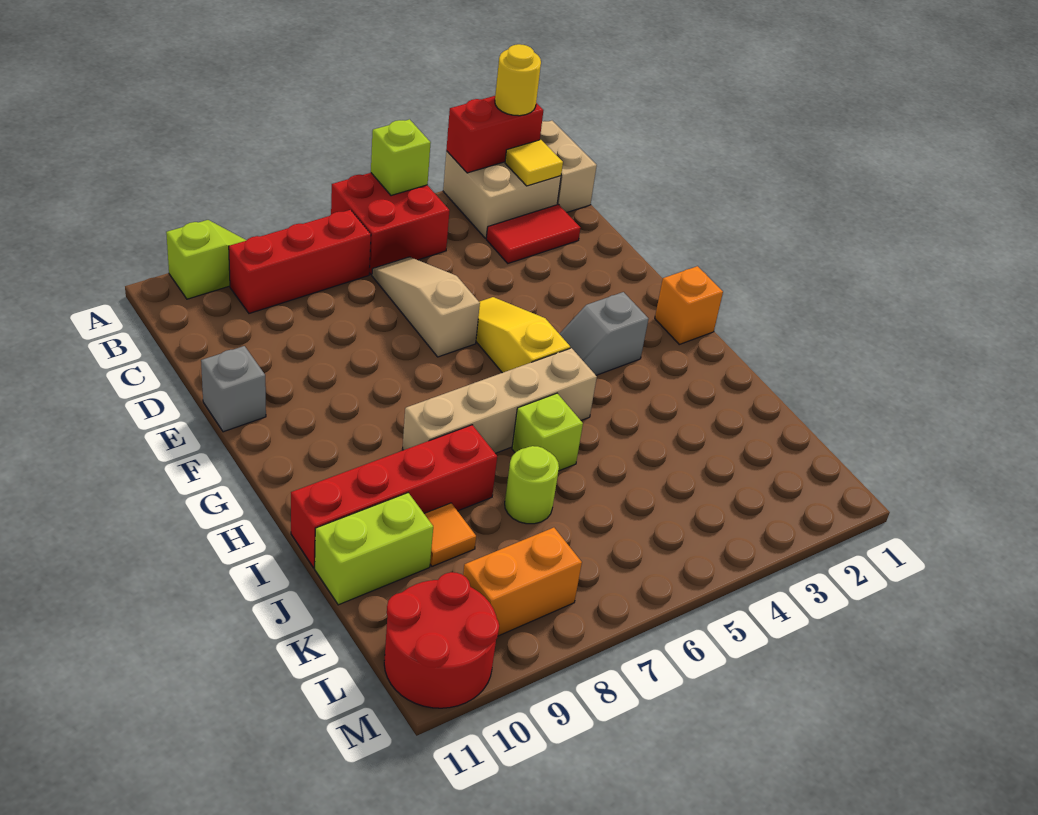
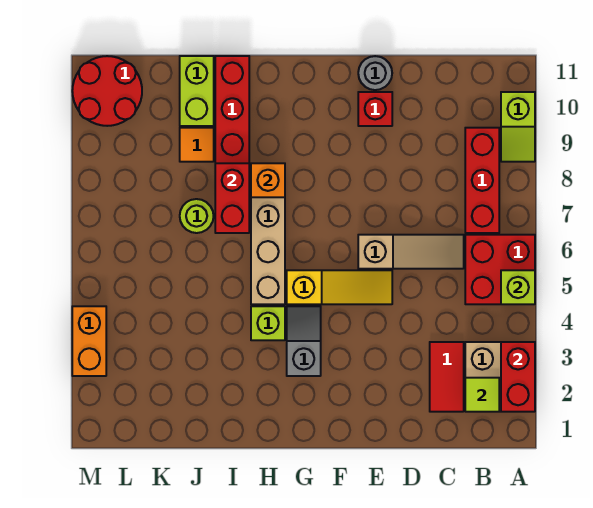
tan 1x2 brick [540,121,597,213] -> none
yellow 1x1 round brick [495,44,541,116] -> none
yellow 1x1 tile [505,140,563,186] -> lime 1x1 tile [465,378,499,412]
none -> red 1x1 brick [358,92,392,126]
grey 1x1 brick [201,346,266,432] -> grey 1x1 round brick [358,56,392,90]
orange 1x1 brick [655,266,723,344] -> orange 1x1 brick moved to [251,163,285,197]
lime 1x1 brick [512,393,583,471] -> lime 1x1 brick moved to [251,306,285,340]
none -> red 1x2 brick [215,163,249,233]
orange 1x2 brick [463,528,582,636] -> orange 1x2 brick moved to [72,306,106,376]

